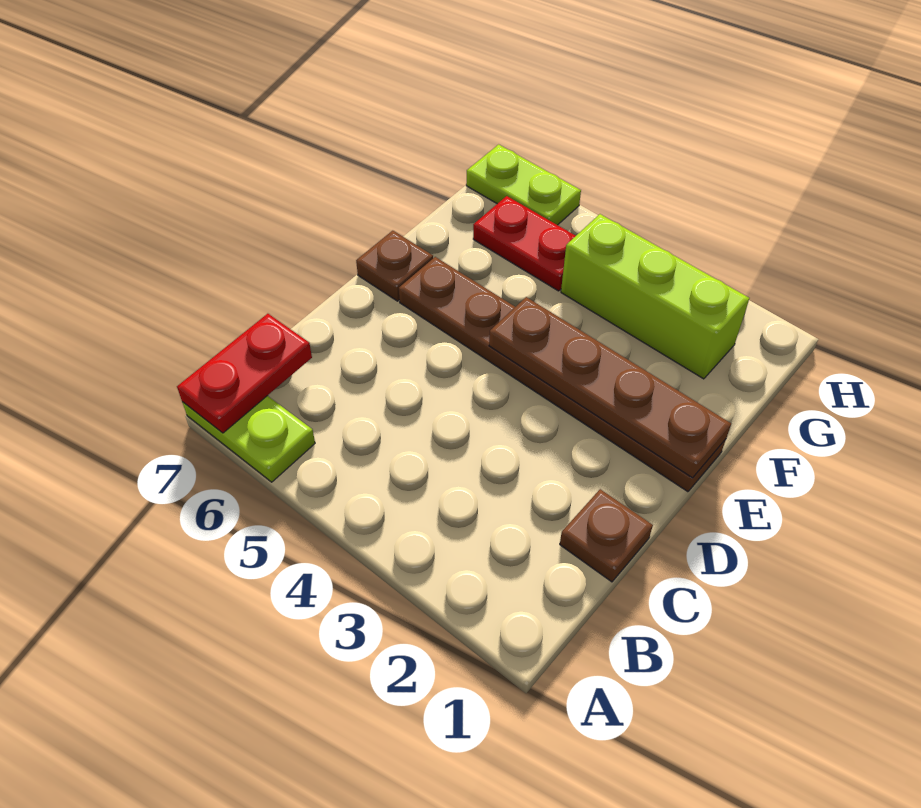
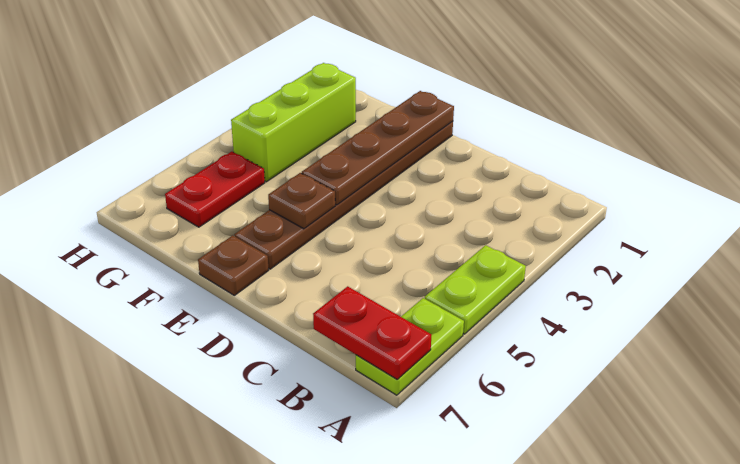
brown 1x1 plate [560,489,653,582] -> brown 1x1 plate moved to [268,173,335,229]
lime 1x2 plate [466,144,581,225] -> lime 1x2 plate moved to [425,245,526,334]

